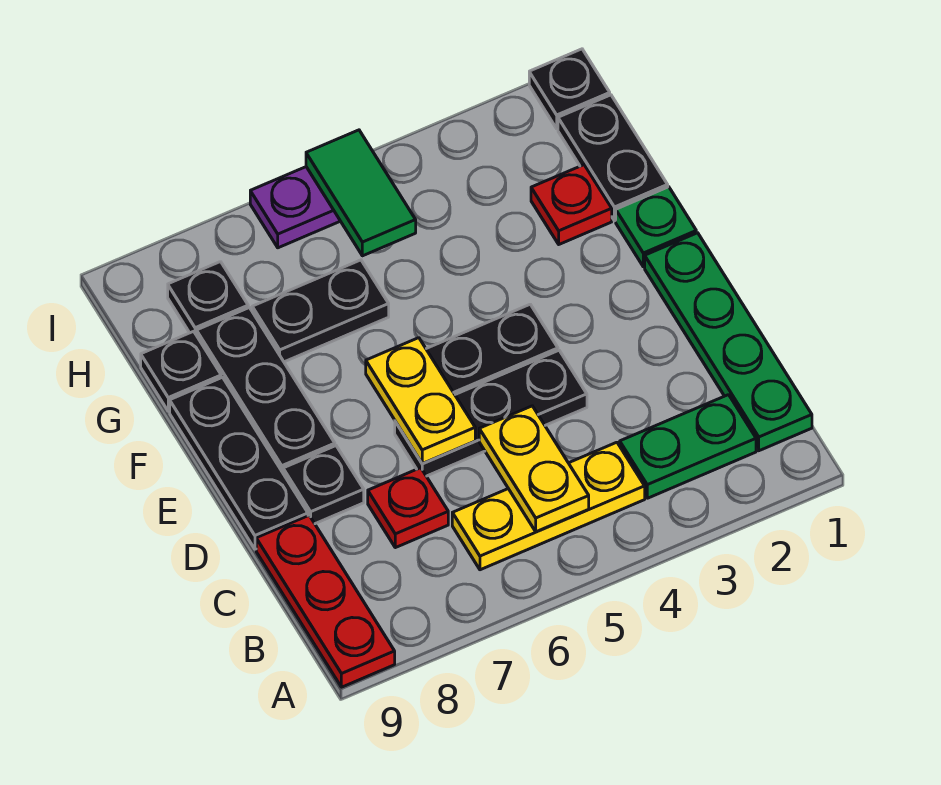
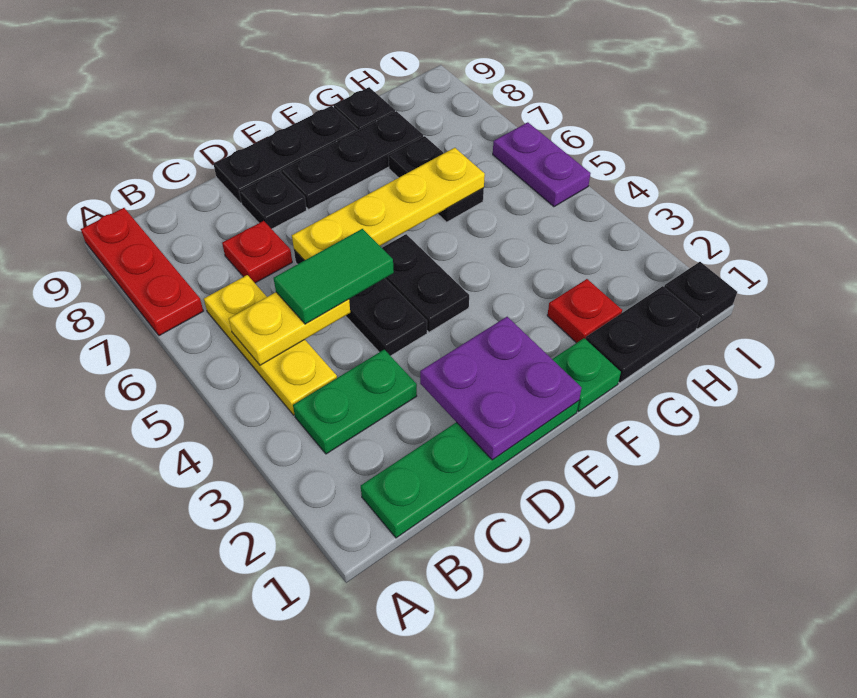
red 1x3 plate [256,516,395,687] -> red 1x3 plate turned to [81,208,203,336]
green 1x2 plate [620,395,756,498] -> green 1x2 plate turned to [293,350,417,454]
none -> purple 2x2 plate [420,317,582,460]
yellow 1x2 plate [366,338,475,464] -> yellow 1x4 plate [292,148,485,260]
green 1x2 tile [306,130,416,256] -> green 1x2 tile moved to [274,229,394,324]
black 1x1 plate [168,262,248,335] -> none

